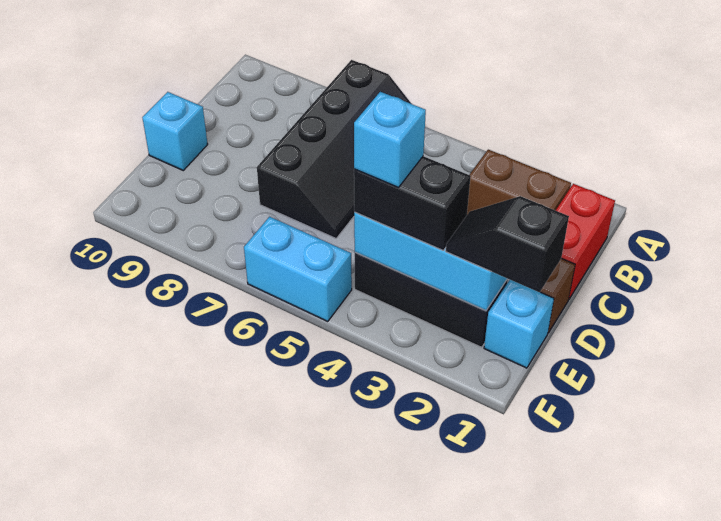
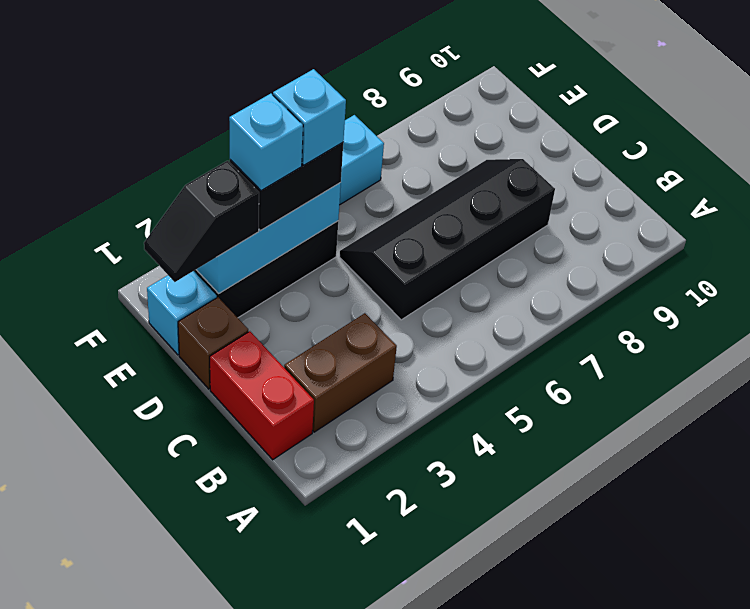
black 2x4 slope [257,60,412,238] -> black 2x4 slope turned to [340,159,555,320]
cyan 1x1 brick [142,92,208,170] -> cyan 1x1 brick moved to [229,94,303,190]
black 1x2 slope [446,196,569,292] -> black 1x2 slope turned to [144,161,259,282]

